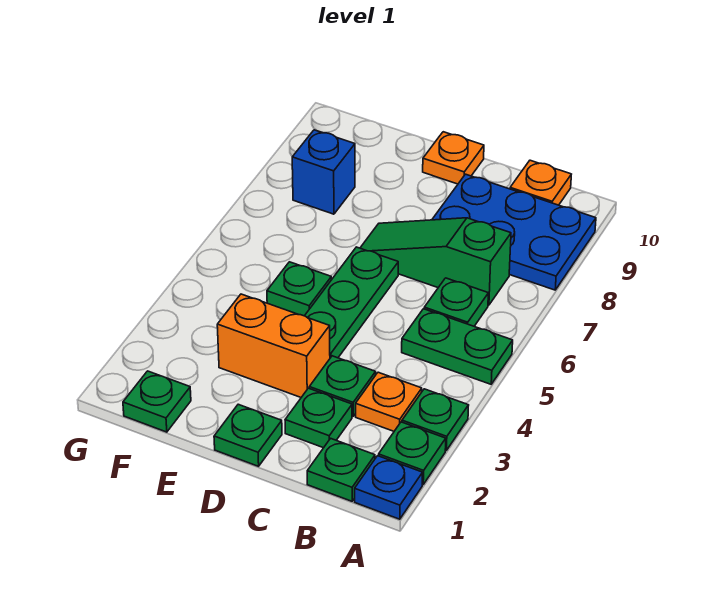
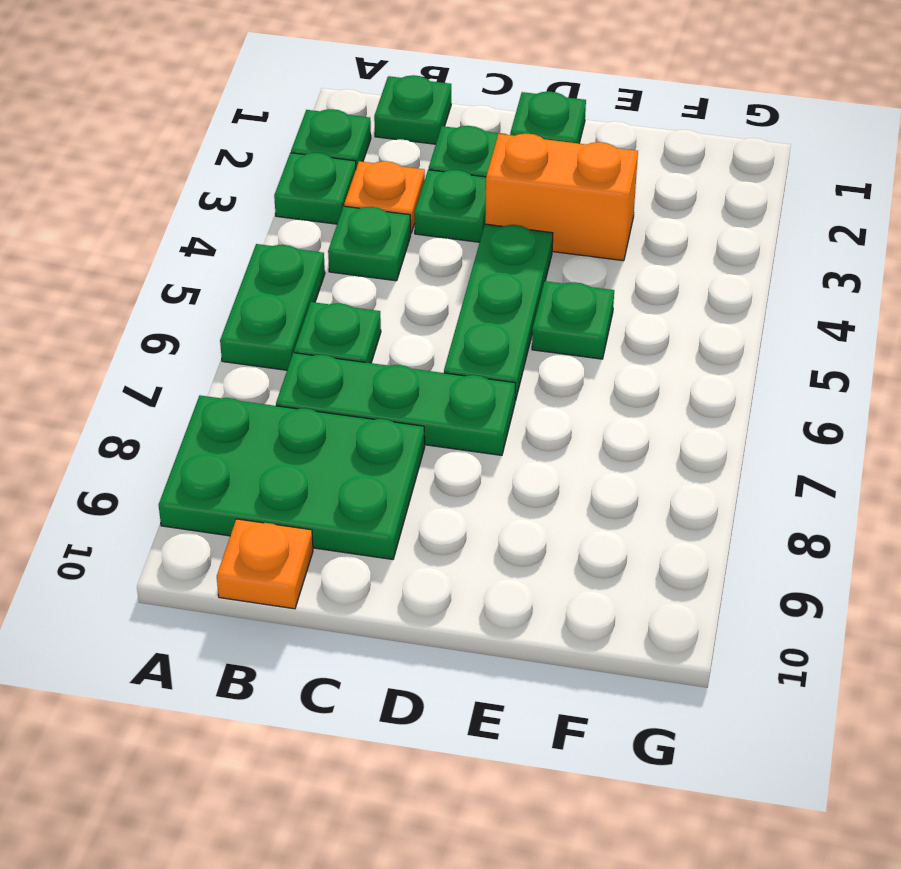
blue 1x1 plate [355,456,423,519] -> none
green 1x2 plate [402,309,513,384] -> green 1x2 plate turned to [220,244,325,370]
blue 2x3 plate [432,174,596,290] -> green 2x3 plate [159,395,425,559]
green 1x3 slope [360,218,511,305] -> green 1x3 plate [276,353,515,455]
orange 1x1 plate [423,132,484,184] -> none
green 1x1 plate [123,371,191,432] -> green 1x1 plate moved to [328,206,411,281]
blue 1x1 brick [292,130,355,214] -> none

